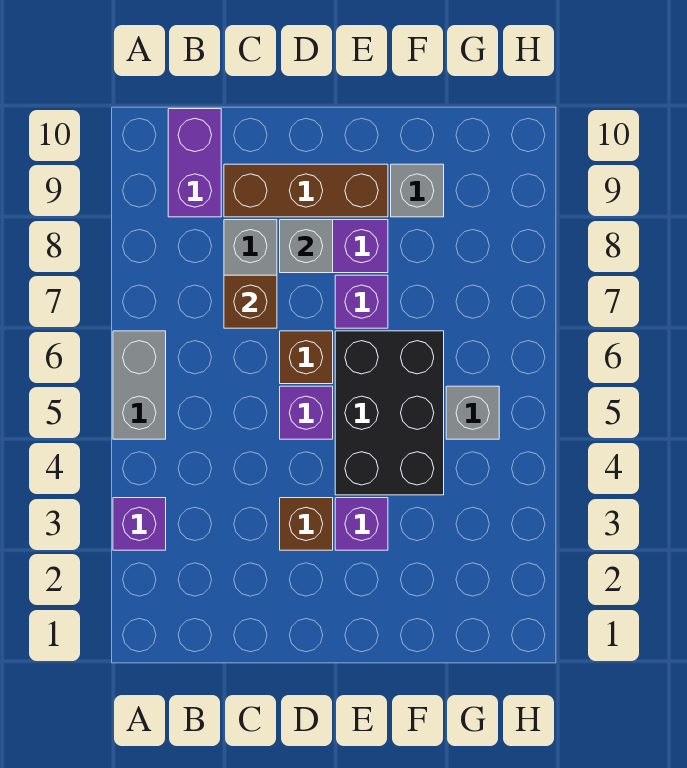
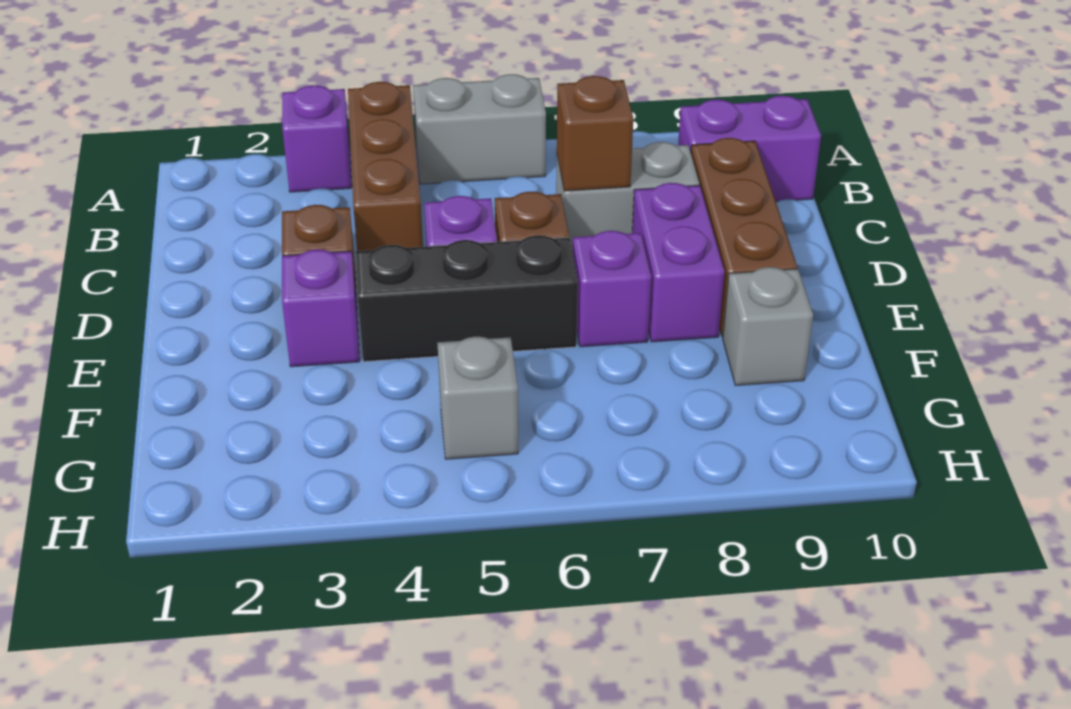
none -> brown 1x3 brick [348,82,423,251]
grey 1x1 brick [280,220,333,273] -> none
black 2x3 brick [335,331,444,495] -> black 1x3 brick [355,235,578,362]

